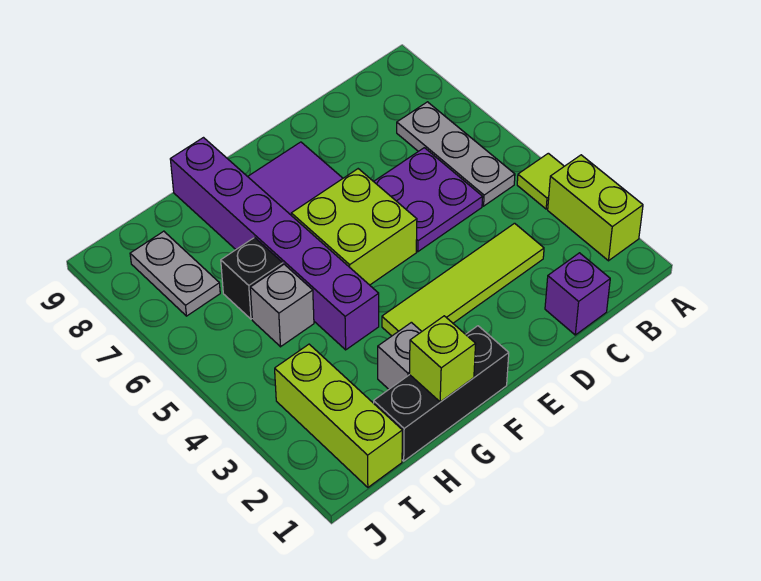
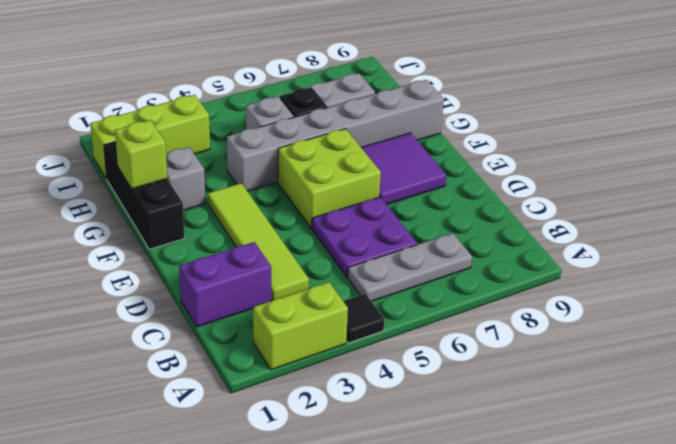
lime 1x1 tile [517,153,564,209] -> black 1x1 tile [343,294,384,343]
purple 1x1 brick [545,253,610,335] -> purple 1x2 brick [179,242,271,327]
purple 1x6 brick [170,138,379,350] -> grey 1x6 brick [227,80,444,191]

